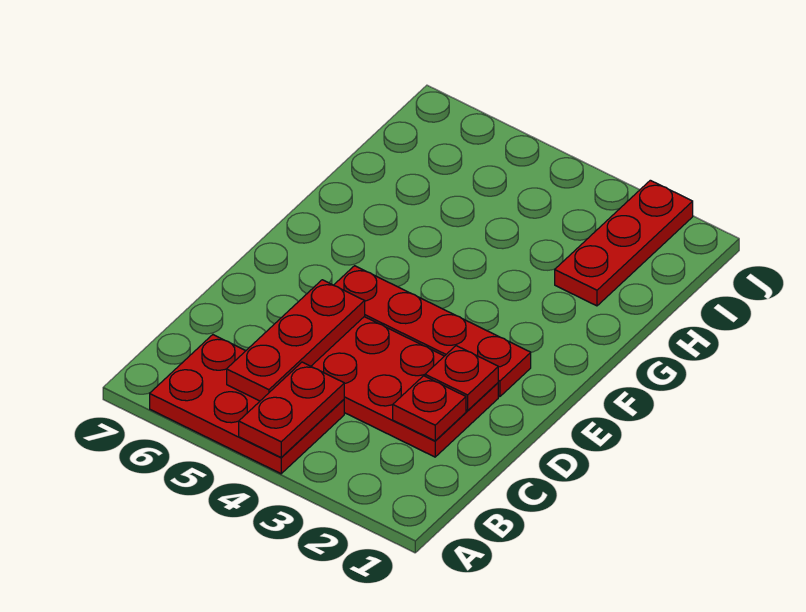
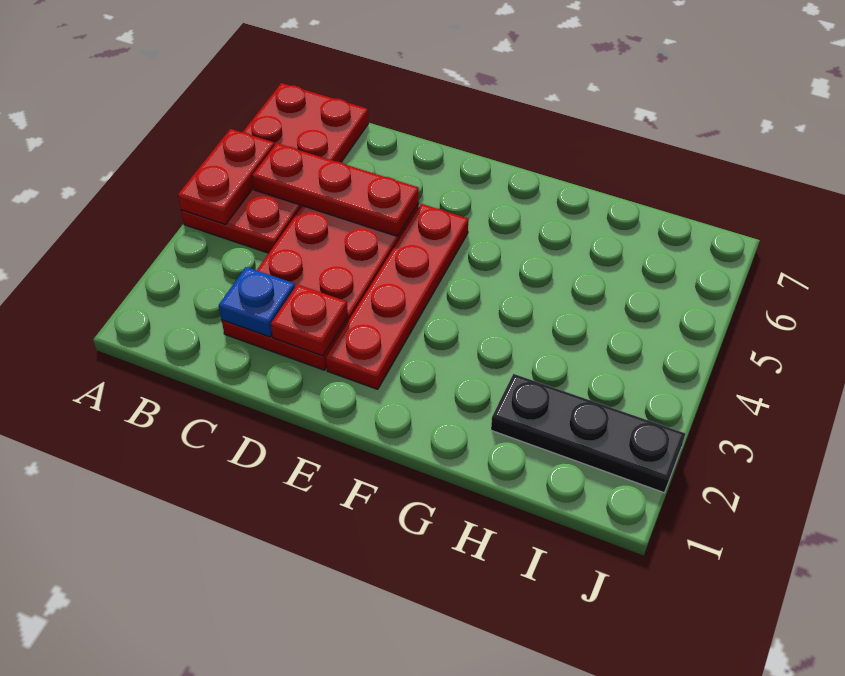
red 2x3 plate [150,335,344,474] -> red 2x4 plate [181,83,368,253]
red 1x2 plate [239,362,344,457] -> red 1x2 plate turned to [178,129,275,224]
red 1x1 plate [393,376,466,441] -> blue 1x1 plate [219,267,295,337]
red 1x3 plate [555,180,693,306] -> black 1x3 plate [491,374,685,493]

